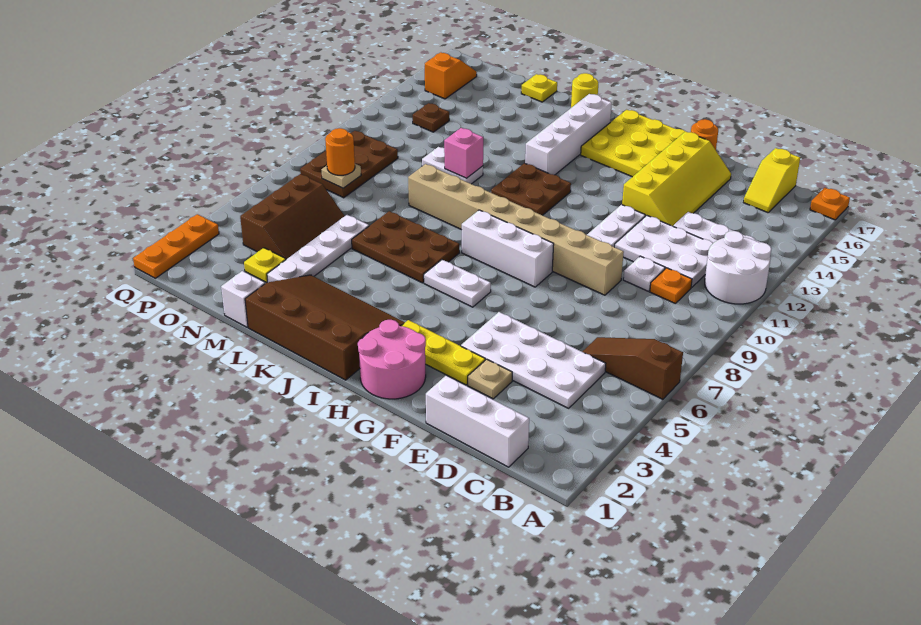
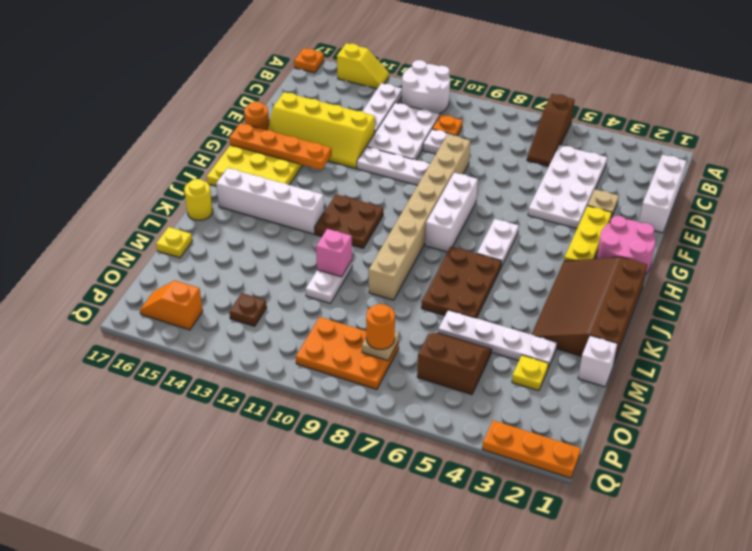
yellow 1x2 slope [744,148,800,213] -> yellow 1x2 slope moved to [337,43,389,89]
yellow 2x4 slope [622,131,731,226] -> yellow 2x4 slope turned to [267,92,375,168]
none -> orange 1x4 plate [229,123,332,170]
brown 2x3 slope [240,174,344,259] -> brown 2x2 slope [417,333,492,395]
brown 2x3 plate [300,131,398,198] -> orange 2x3 plate [296,317,399,390]

